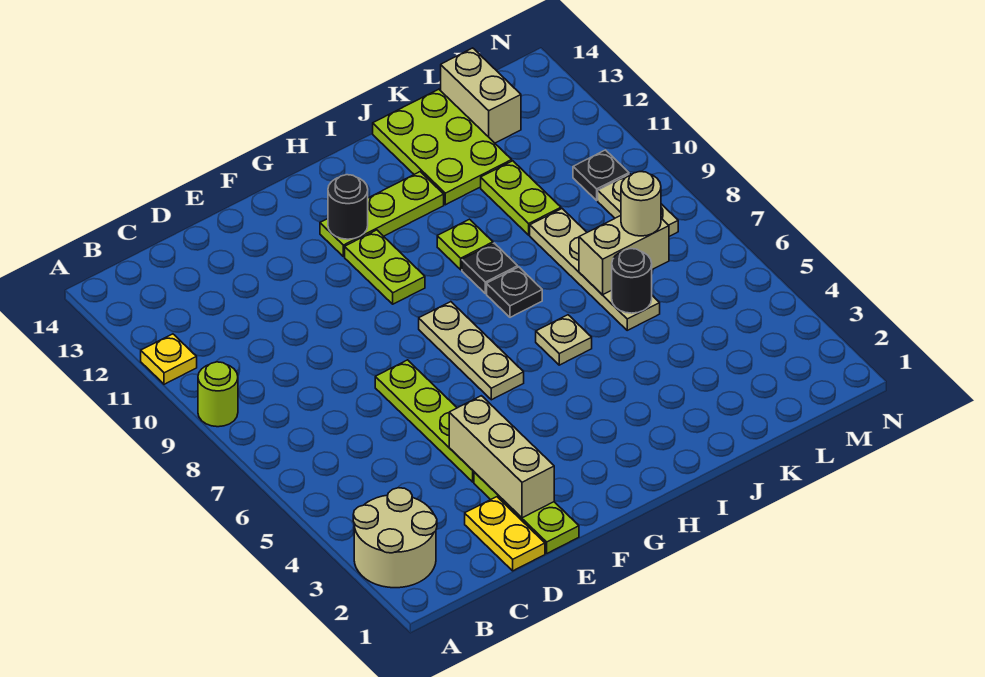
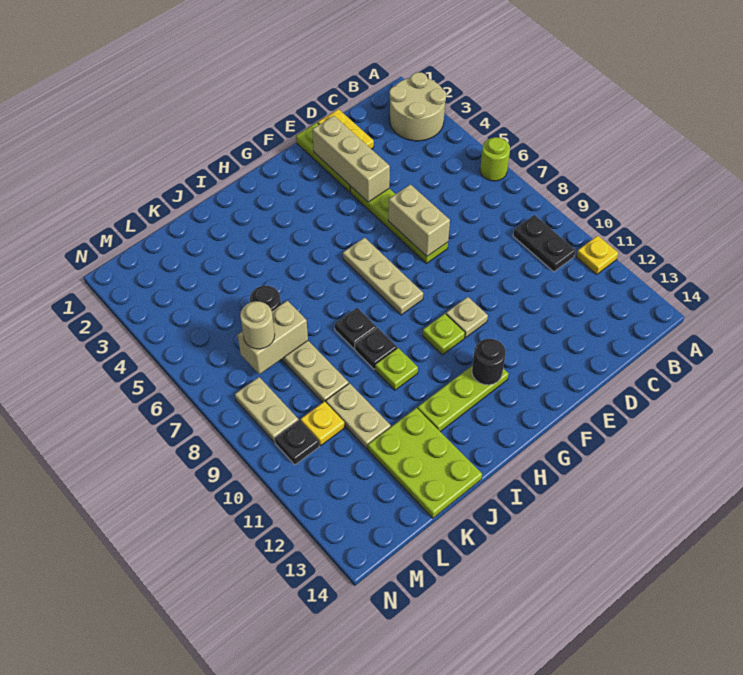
lime 1x1 round brick [198,362,238,427] -> lime 1x1 round brick moved to [480,137,510,181]
none -> black 1x2 plate [513,215,576,272]
lime 1x2 plate [345,230,425,304] -> lime 1x1 plate [423,314,465,355]
tan 1x1 plate [536,315,592,365] -> tan 1x1 plate moved to [446,297,488,338]
lime 1x2 plate [481,161,561,235] -> tan 1x2 plate [326,383,391,449]
none -> yellow 1x1 plate [301,402,345,446]
tan 1x2 brick [441,48,521,143] -> tan 1x2 brick moved to [388,184,450,256]

